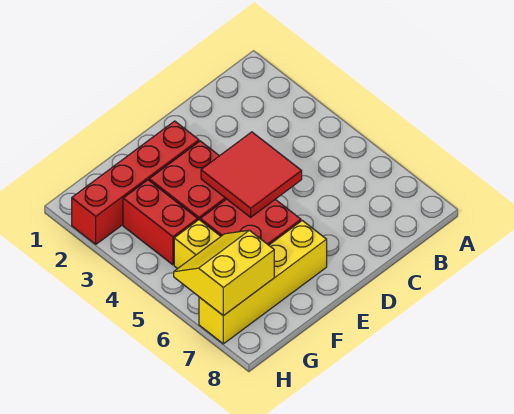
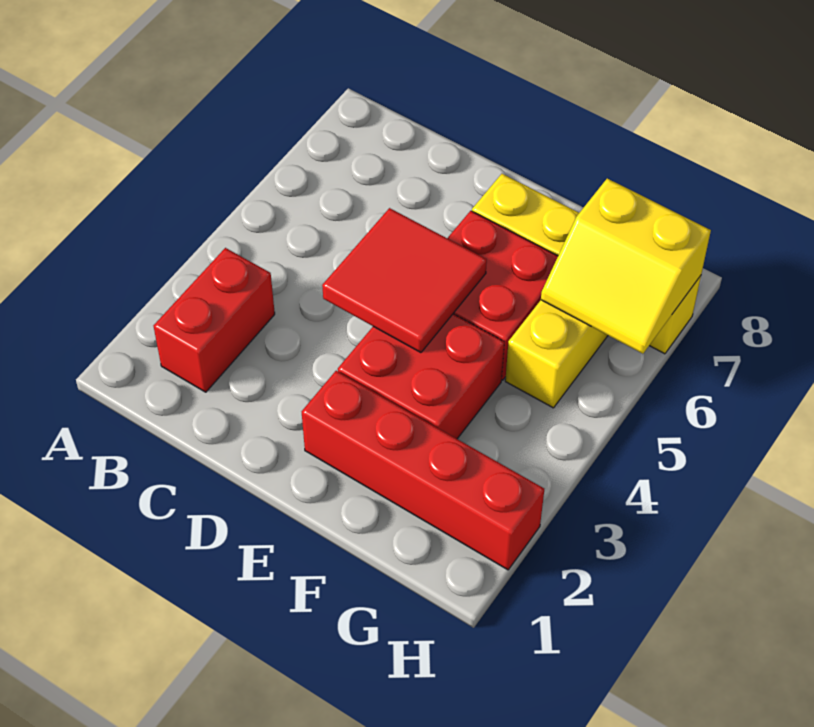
red 1x2 brick [123,180,198,265] -> red 1x2 brick moved to [153,248,275,392]

